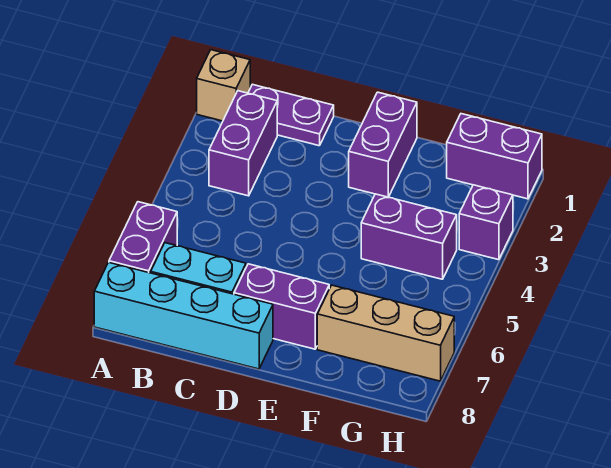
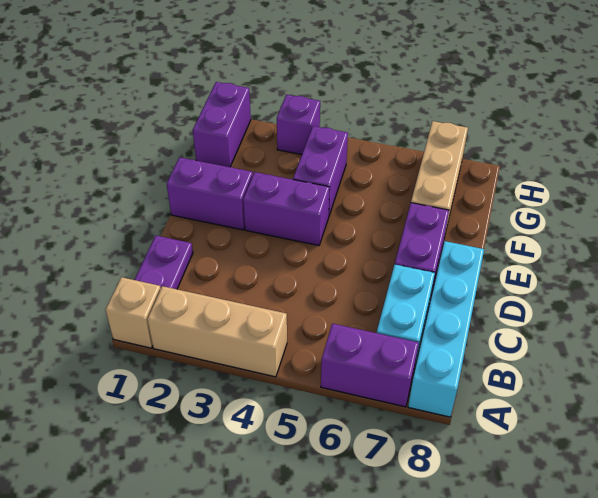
none -> tan 1x3 brick [147,286,287,377]
purple 1x2 brick [209,91,277,196] -> purple 1x2 brick moved to [243,172,330,246]

